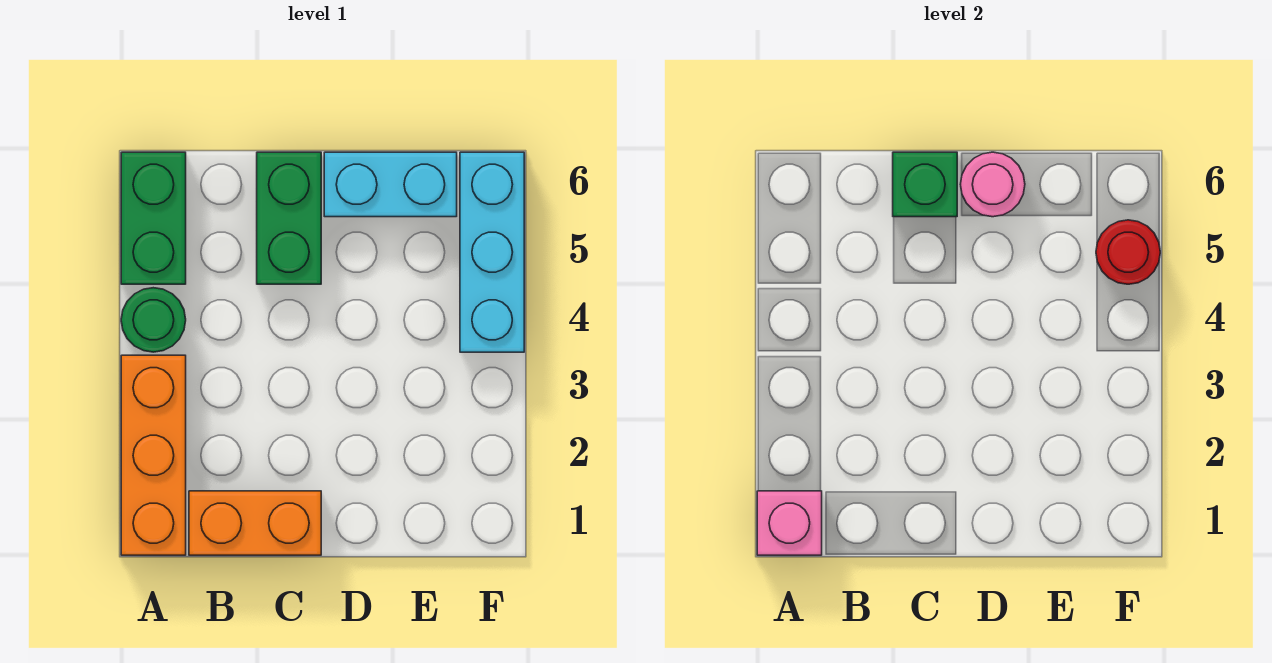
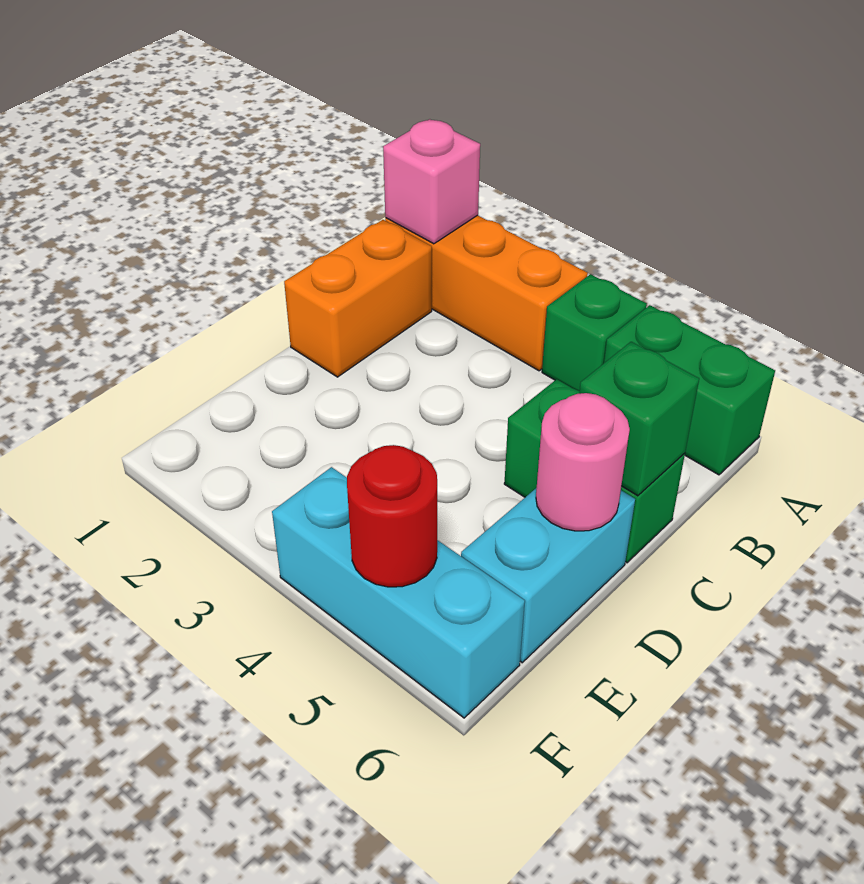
green 1x1 round brick [121,288,186,352] -> green 1x1 brick [542,274,647,391]

